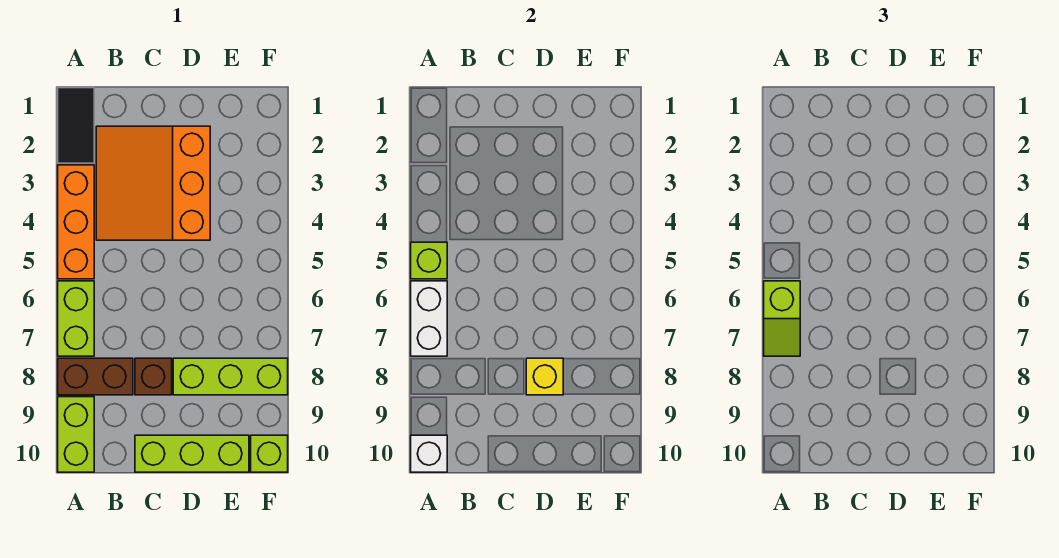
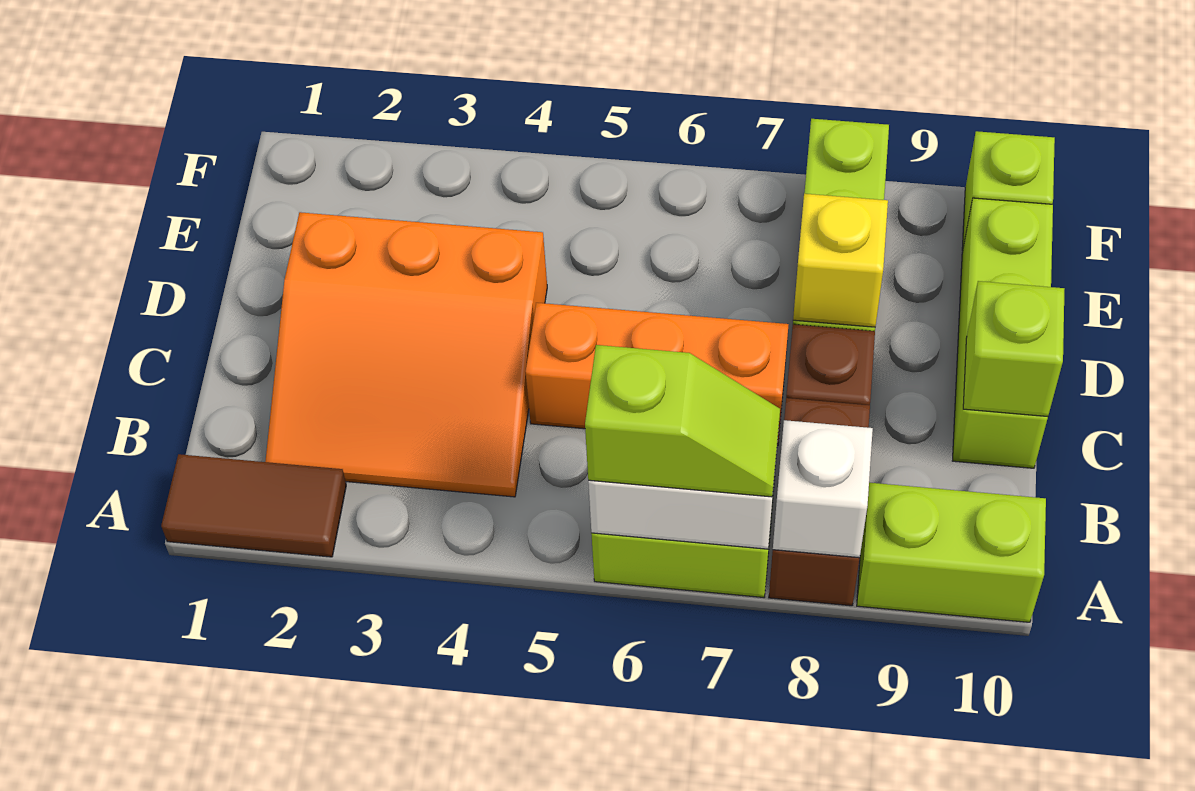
black 1x2 tile [58,88,94,163] -> brown 1x2 tile [161,454,346,557]
orange 1x3 brick [58,165,94,279] -> orange 1x3 brick moved to [526,303,789,446]
lime 1x1 brick [411,242,447,279] -> lime 1x1 brick moved to [963,281,1064,416]
white 1x1 brick [411,435,447,472] -> white 1x1 brick moved to [773,420,873,558]

